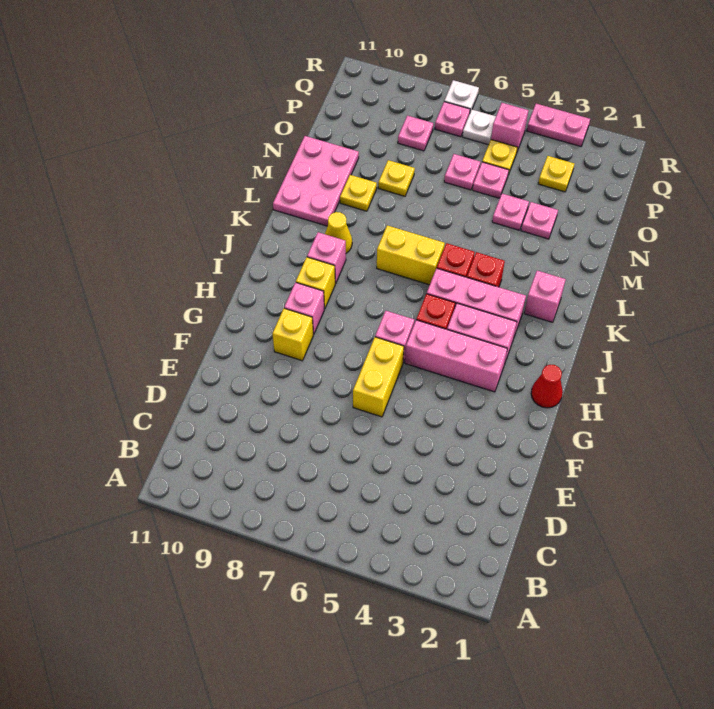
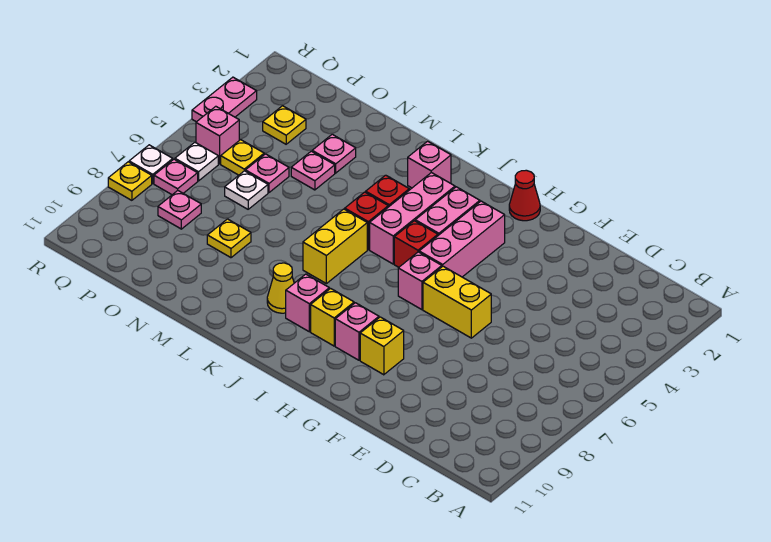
pink 2x3 plate [273,136,359,226] -> none
yellow 1x1 plate [340,175,377,211] -> yellow 1x1 plate moved to [108,162,152,200]
pink 1x1 plate [444,154,480,190] -> white 1x1 plate [225,171,268,209]

